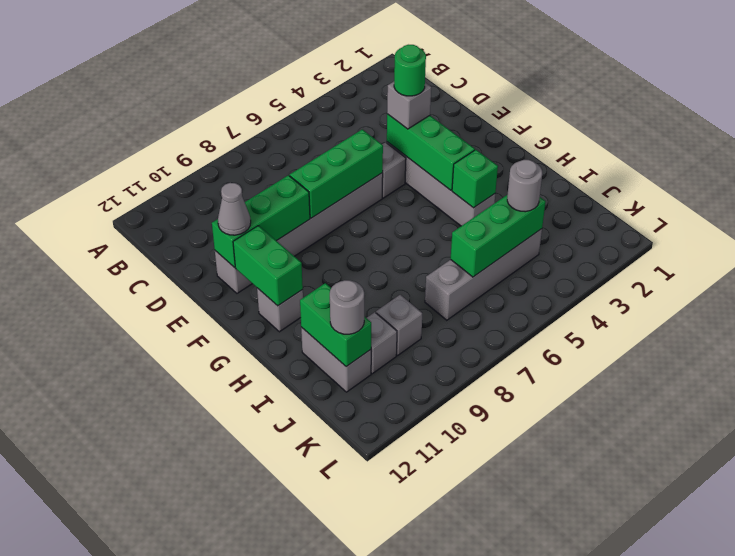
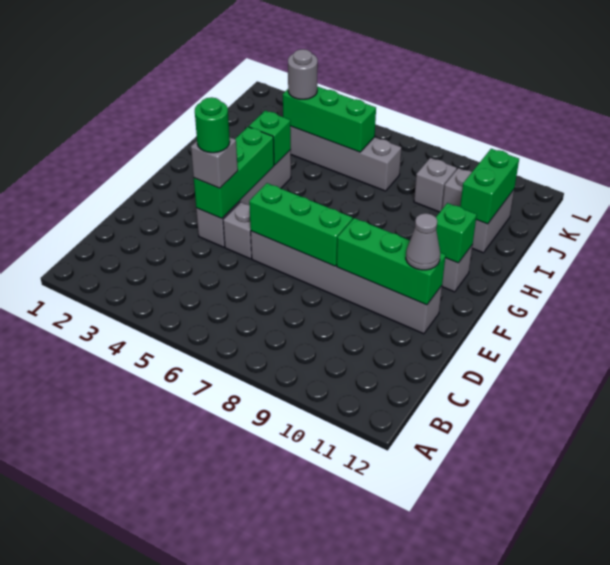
green 1x2 brick [233,226,303,306] -> green 1x1 brick [436,203,477,263]
grey 1x1 round brick [330,280,364,334] -> none

